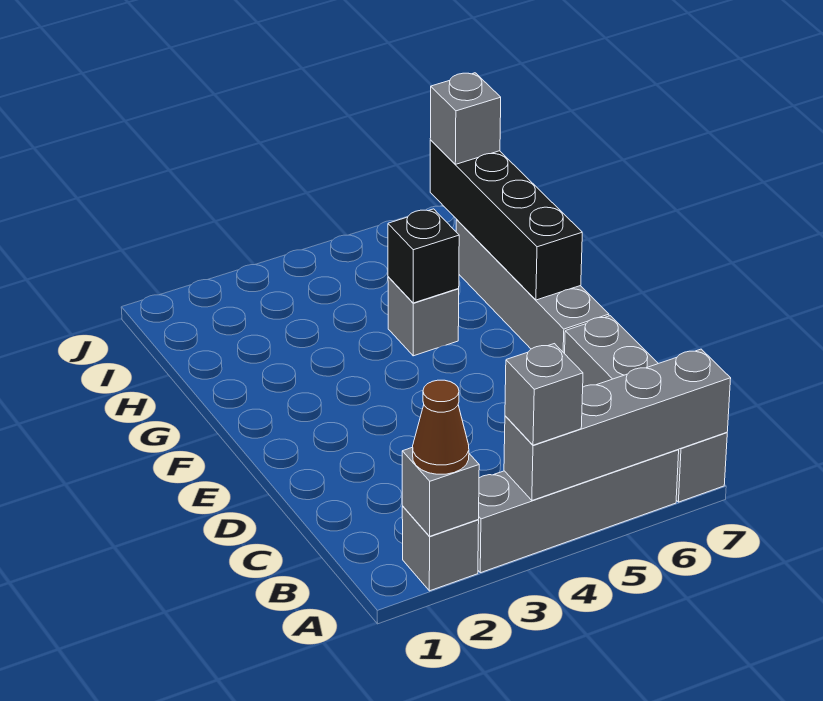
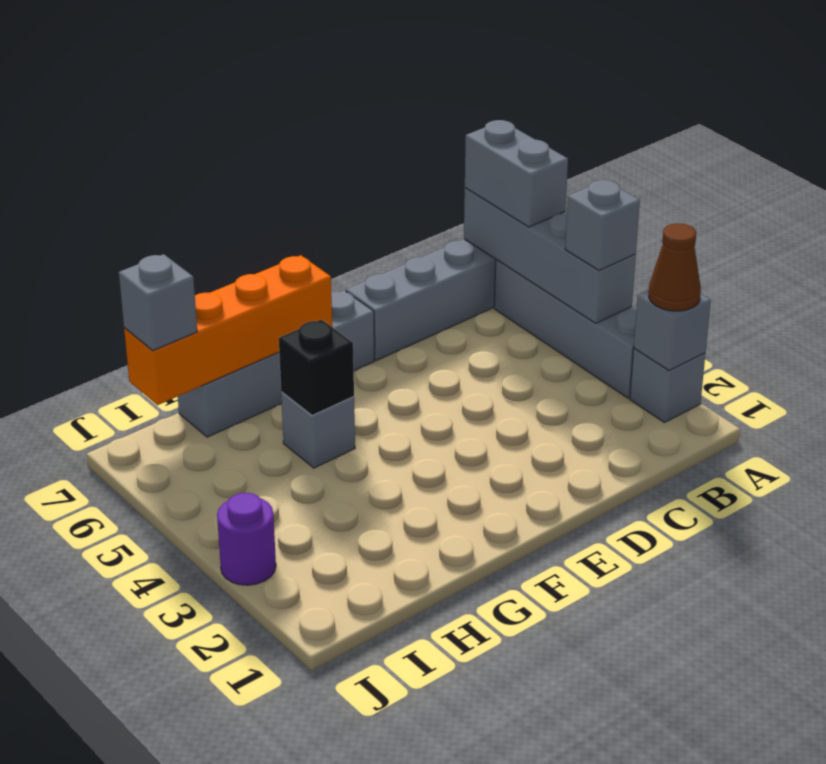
none -> grey 1x2 brick [465,120,568,227]
black 1x4 brick [430,140,582,300] -> orange 1x4 brick [124,255,332,405]
none -> purple 1x1 round brick [217,493,276,585]

